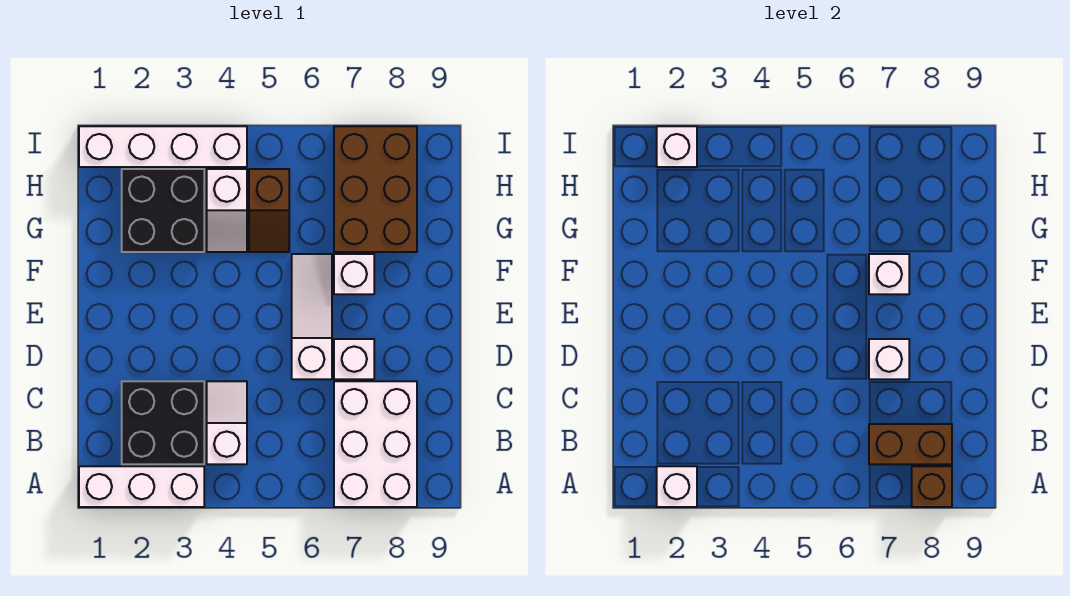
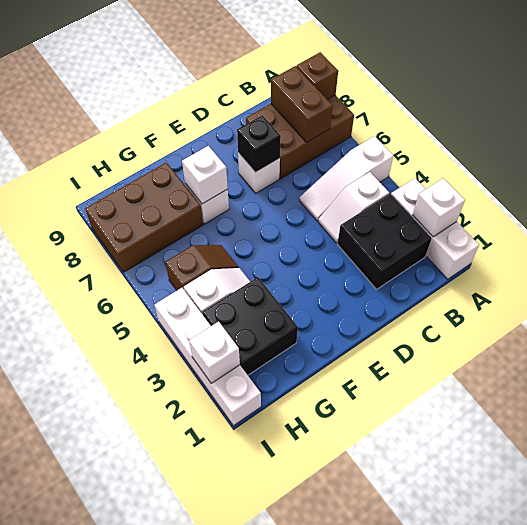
white 2x3 brick [334,381,417,507] -> brown 2x3 brick [246,95,354,179]
white 1x3 slope [292,254,332,379] -> white 1x3 slope moved to [300,136,393,221]
white 1x1 brick [869,339,909,379] -> black 1x1 brick [237,115,281,173]

